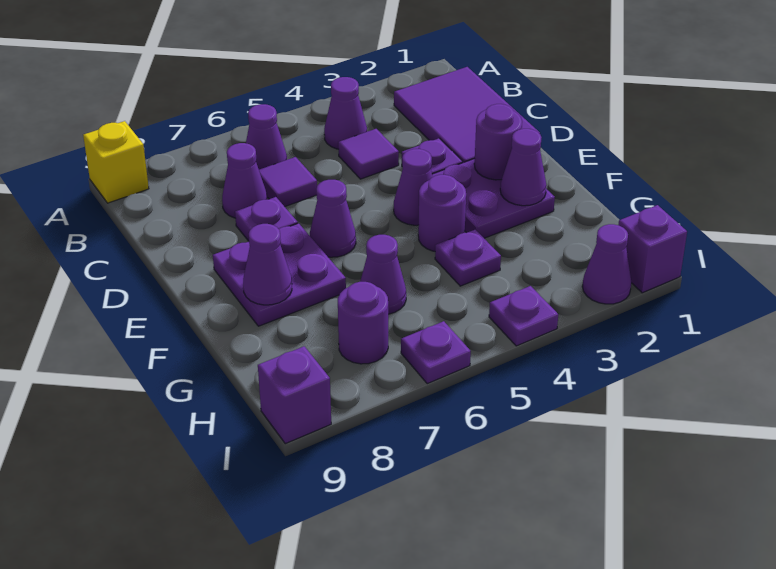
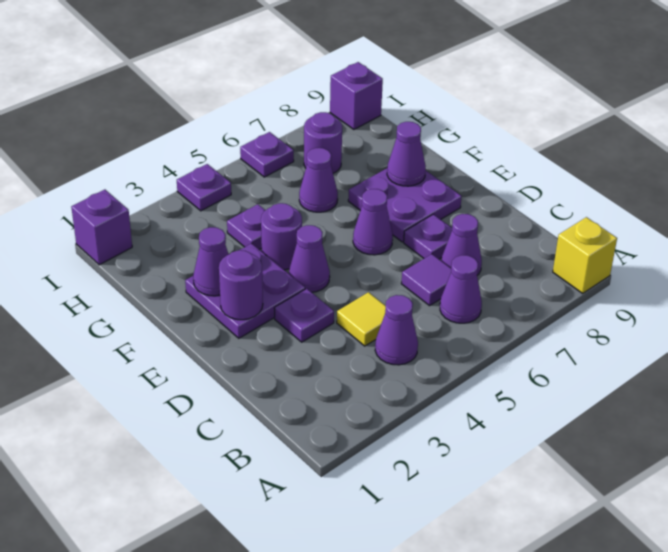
purple 2x3 tile [394,67,540,163] -> none
purple 1x1 tile [338,129,399,179] -> yellow 1x1 tile [337,292,386,346]
purple 1x1 cone [582,224,631,304] -> none

